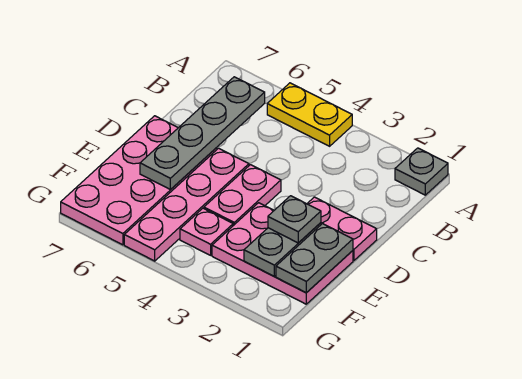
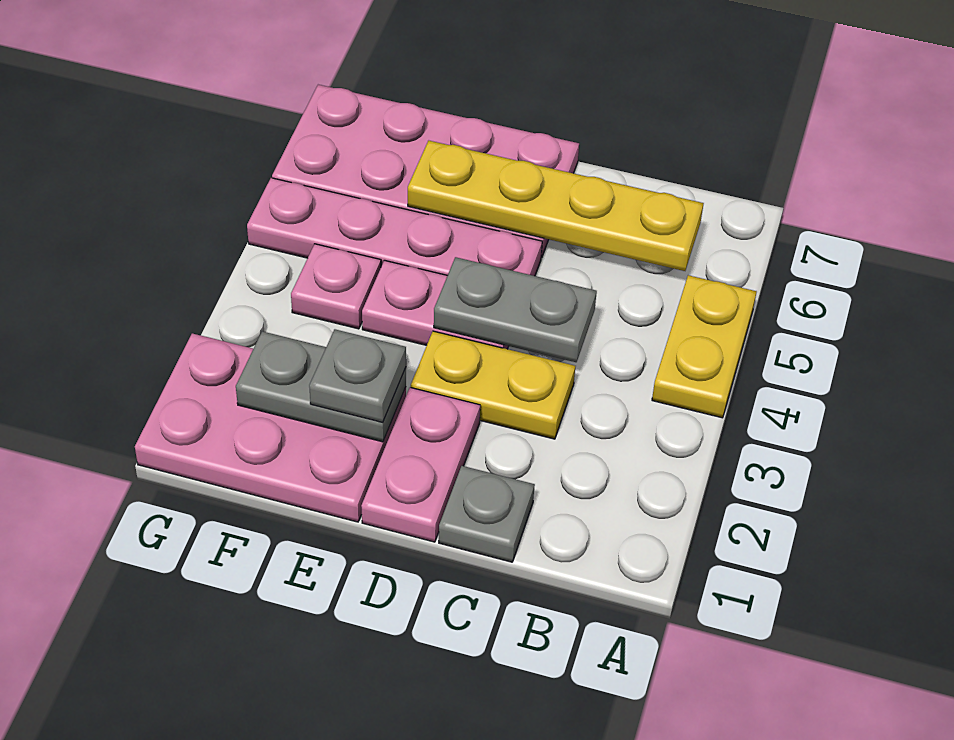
grey 1x1 plate [395,148,448,195] -> grey 1x1 plate moved to [439,466,535,562]
grey 1x4 plate [140,77,265,190] -> yellow 1x4 plate [408,141,704,271]
none -> yellow 1x2 plate [411,331,575,439]
pink 2x3 plate [212,203,353,304] -> pink 2x3 plate turned to [135,333,406,522]
grey 1x2 plate [276,224,353,293] -> grey 1x2 plate moved to [434,257,597,362]

